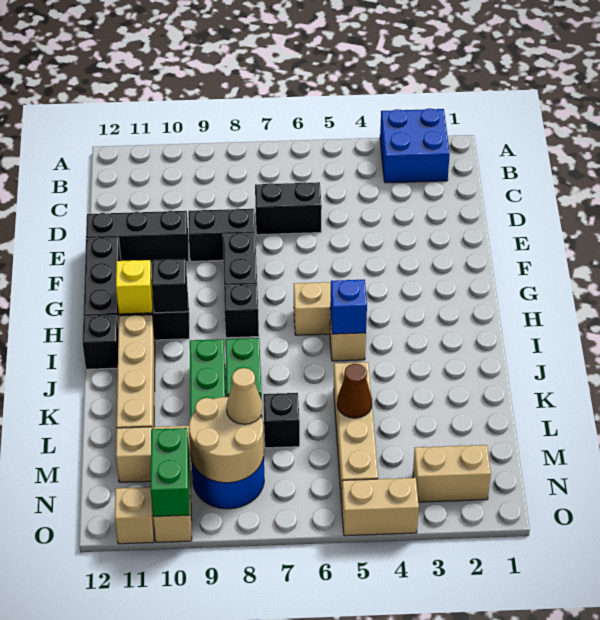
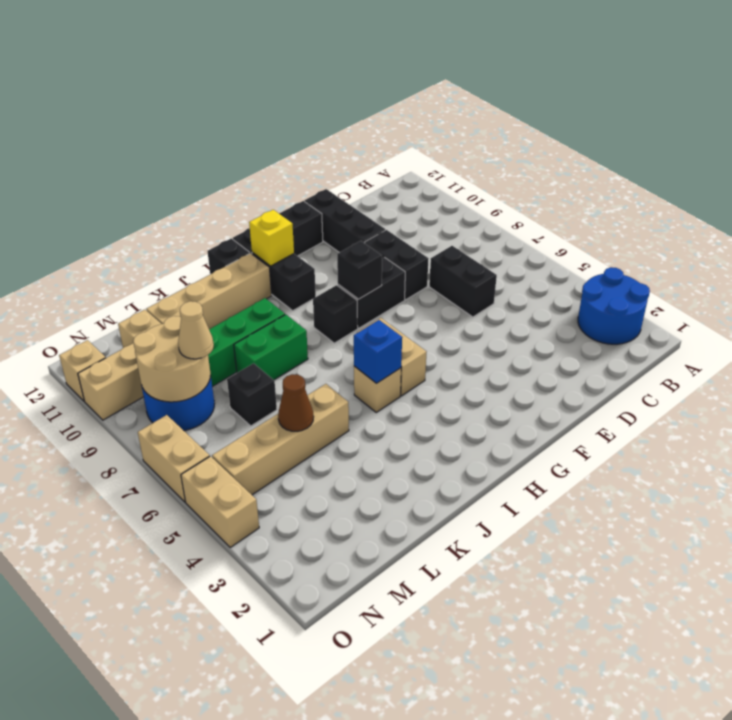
blue 2x2 brick [380,108,450,183] -> blue 2x2 round brick [578,267,650,344]
black 1x1 brick [152,259,188,313] -> black 1x1 brick moved to [337,241,382,299]
tan 1x2 brick [413,445,491,502] -> tan 1x2 brick moved to [138,415,210,502]
green 1x2 brick [151,428,190,517] -> none

